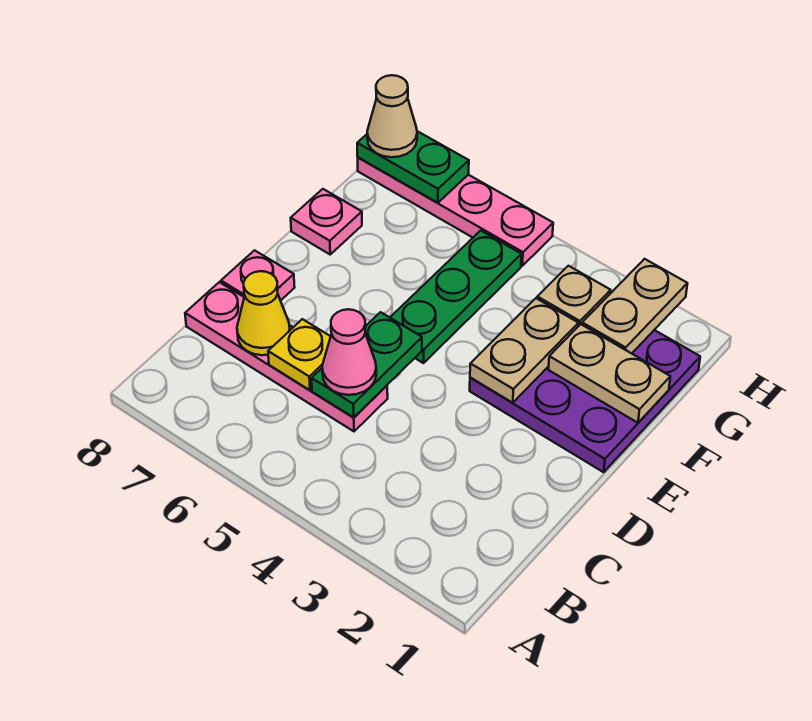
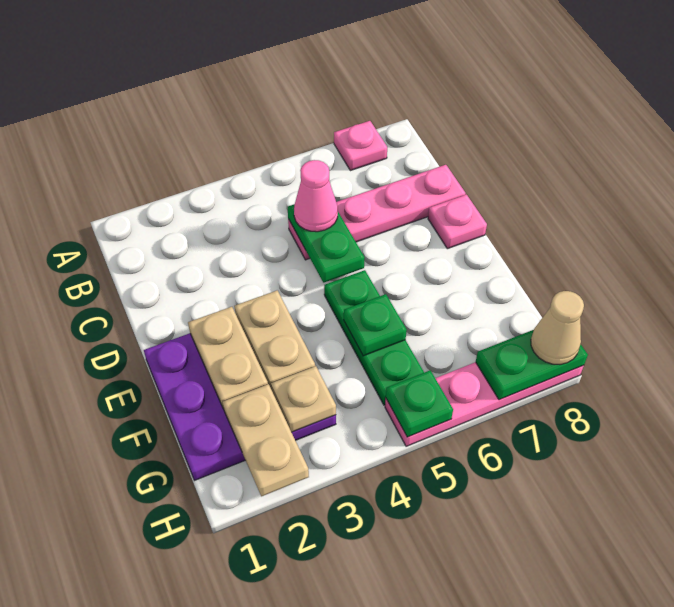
yellow 1x1 plate [268,319,331,390] -> none
yellow 1x1 cone [237,271,290,355] -> none
tan 1x2 plate [548,324,670,423] -> tan 1x2 plate turned to [188,307,268,409]
none -> green 1x1 plate [344,294,407,356]
pink 1x1 plate [291,189,362,254] -> pink 1x1 plate moved to [334,121,387,171]
none -> green 1x1 plate [386,370,453,437]

